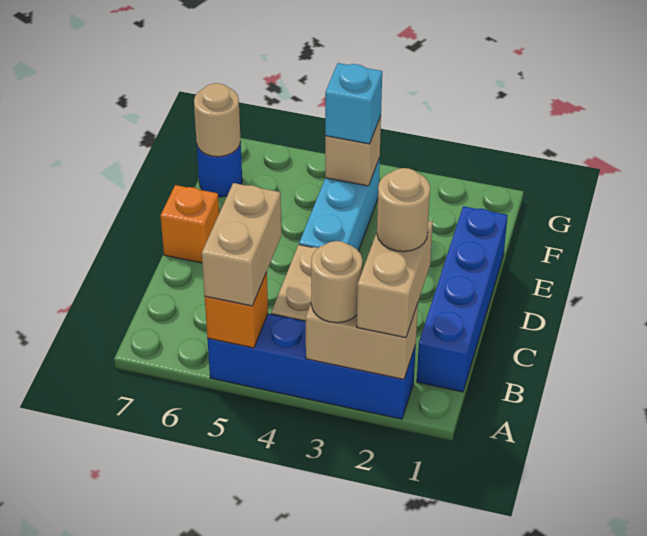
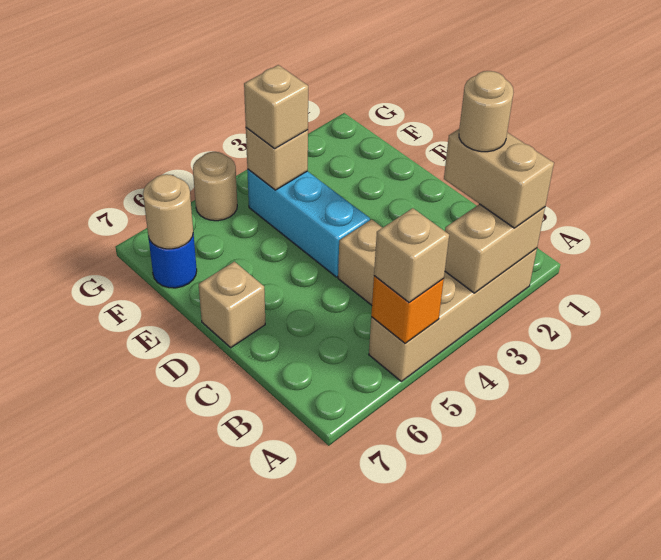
blue 1x4 brick [207,314,416,419] -> tan 1x4 brick [369,248,537,381]
tan 1x1 round brick [311,241,362,323] -> tan 1x1 round brick moved to [193,152,237,221]
tan 1x2 brick [202,183,281,306] -> tan 1x1 brick [374,208,449,302]
blue 1x4 brick [417,206,508,392] -> none
orange 1x1 brick [161,185,219,263] -> tan 1x1 brick [199,262,265,348]
cyan 1x1 brick [325,63,382,144] -> tan 1x1 brick [244,65,308,148]

